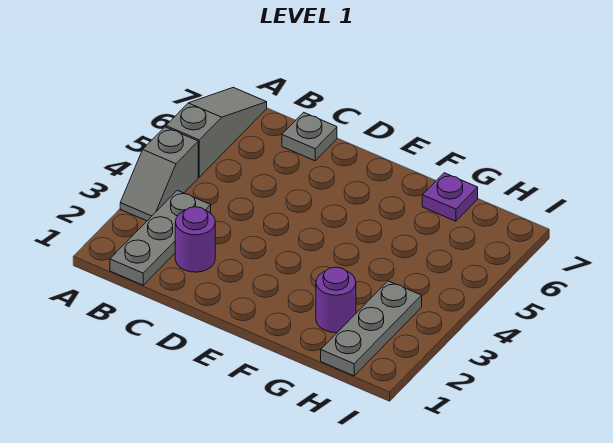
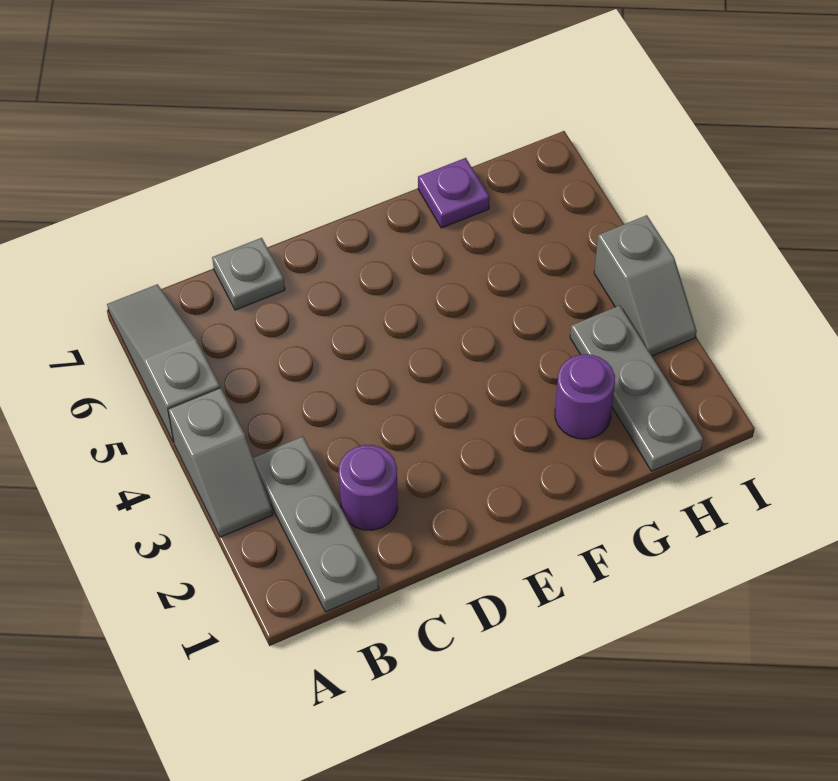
none -> grey 1x2 slope [594,215,697,356]

